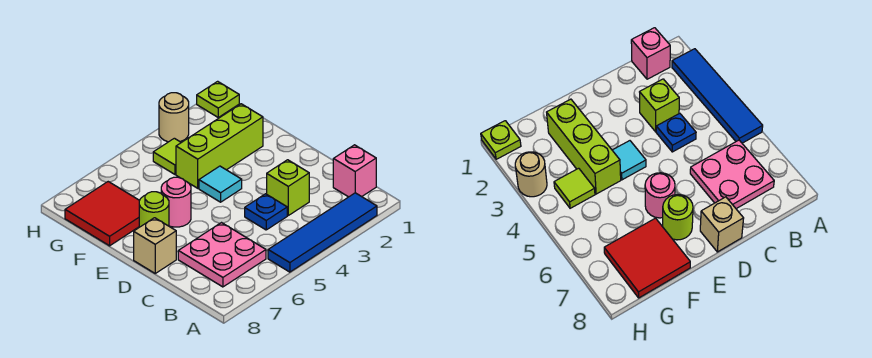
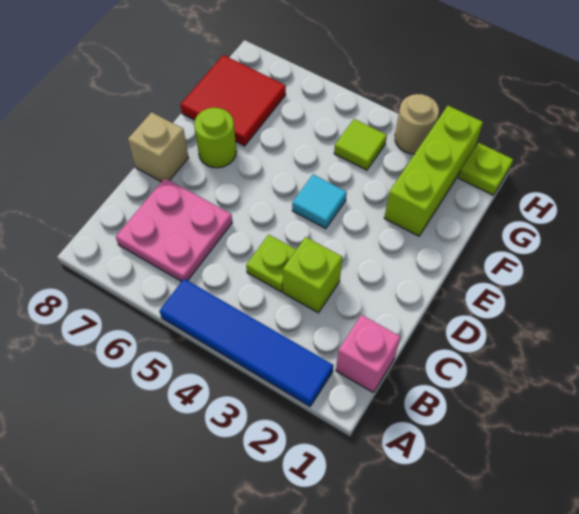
blue 1x1 plate [245,194,287,230] -> lime 1x1 plate [246,235,296,292]
pink 1x1 round brick [161,177,191,227] -> none
lime 1x3 brick [176,104,263,188] -> lime 1x3 brick turned to [384,106,483,236]

